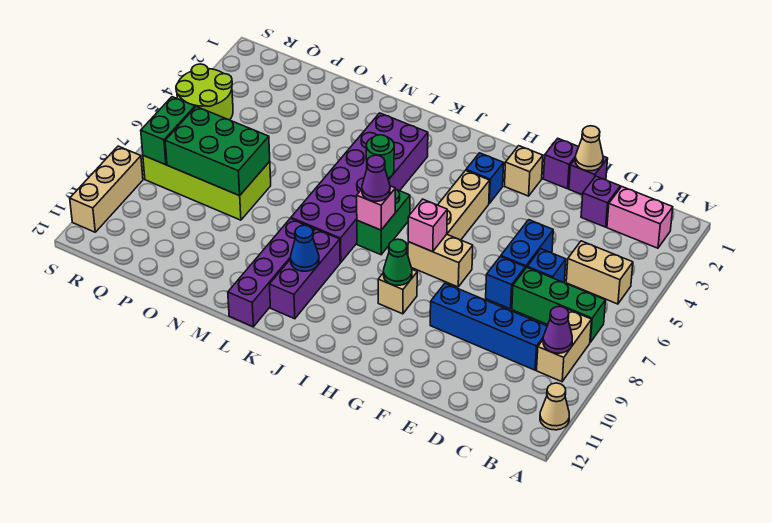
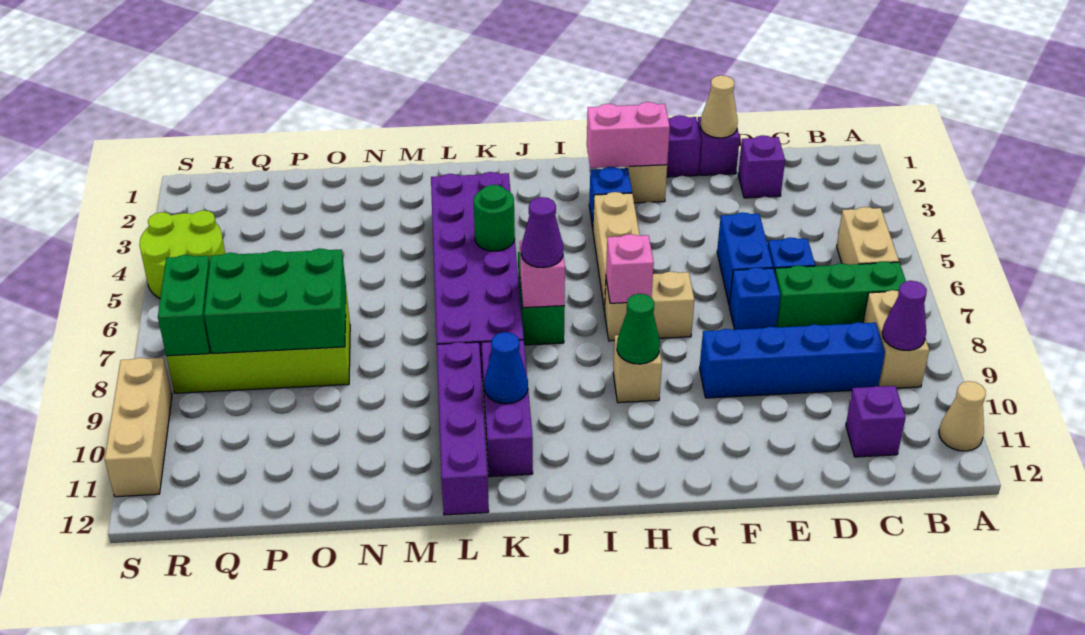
pink 1x2 brick [607,187,673,248] -> pink 1x2 brick moved to [587,102,670,168]
tan 1x2 brick [566,241,633,304] -> tan 1x2 brick turned to [837,207,899,265]
none -> purple 1x1 brick [846,386,906,457]

